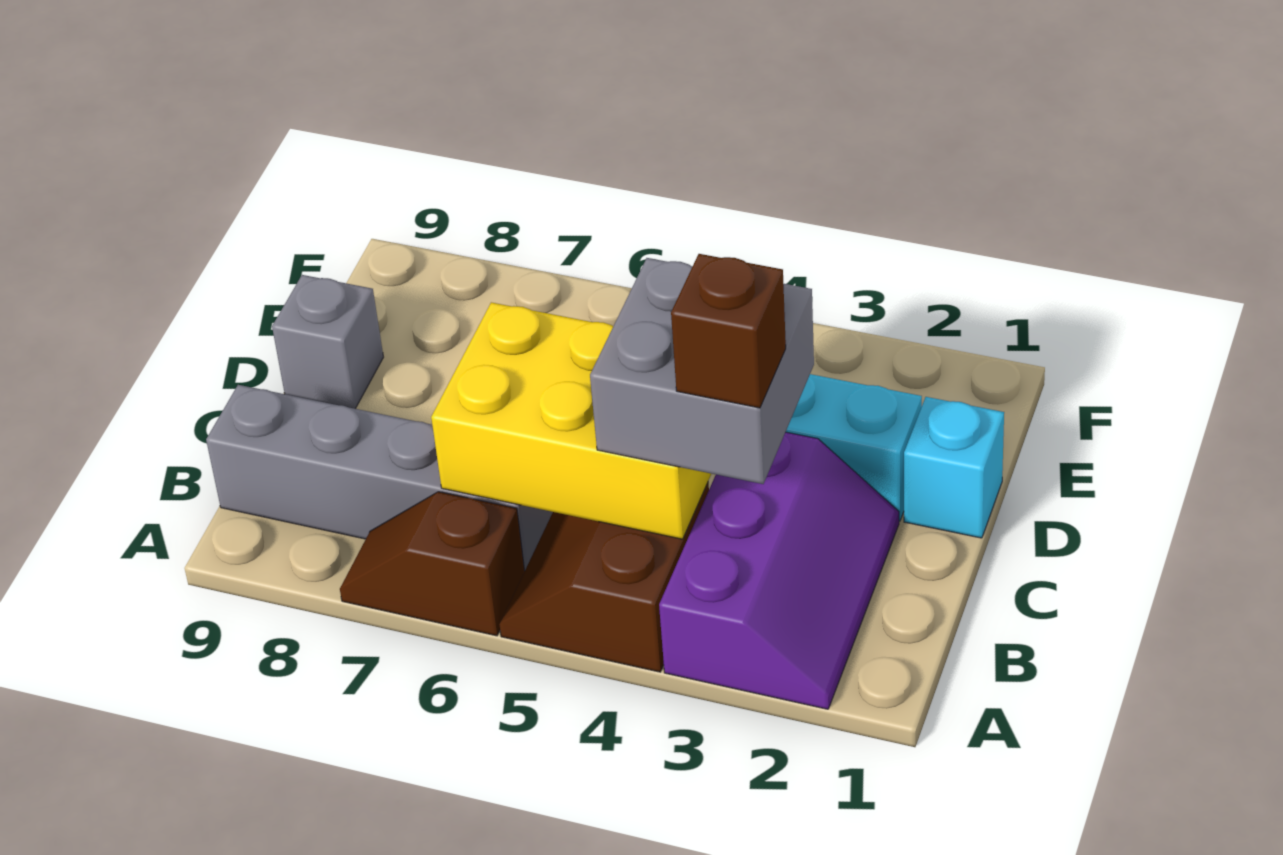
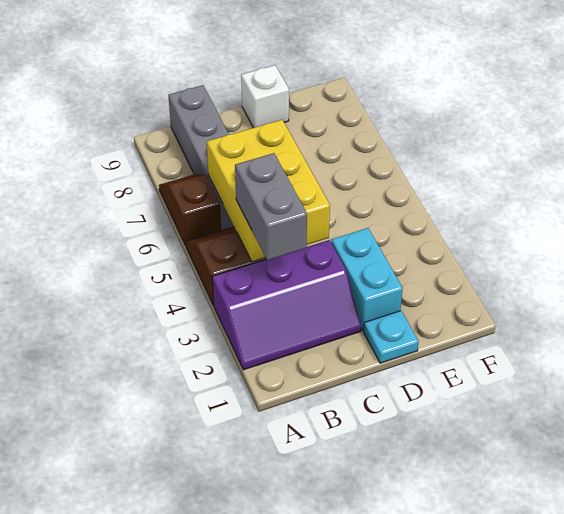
grey 2x2 brick [590,258,814,484] -> grey 1x2 brick [235,153,307,260]
brown 1x1 brick [671,254,786,408] -> none
cyan 1x1 brick [904,397,1004,538] -> cyan 1x1 plate [364,311,419,363]
grey 1x1 brick [272,275,383,409] -> white 1x1 brick [241,65,289,128]

